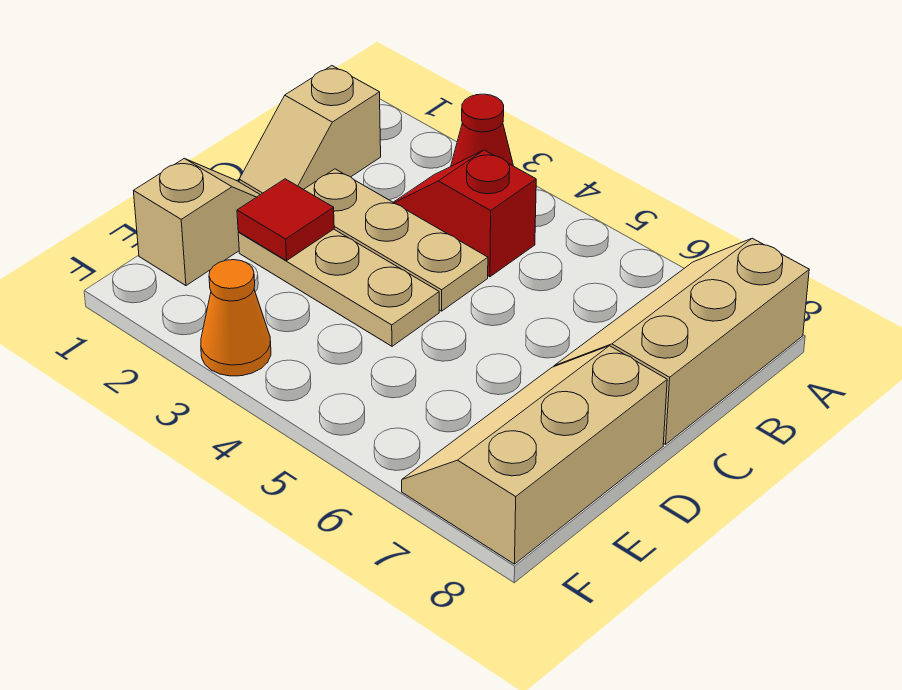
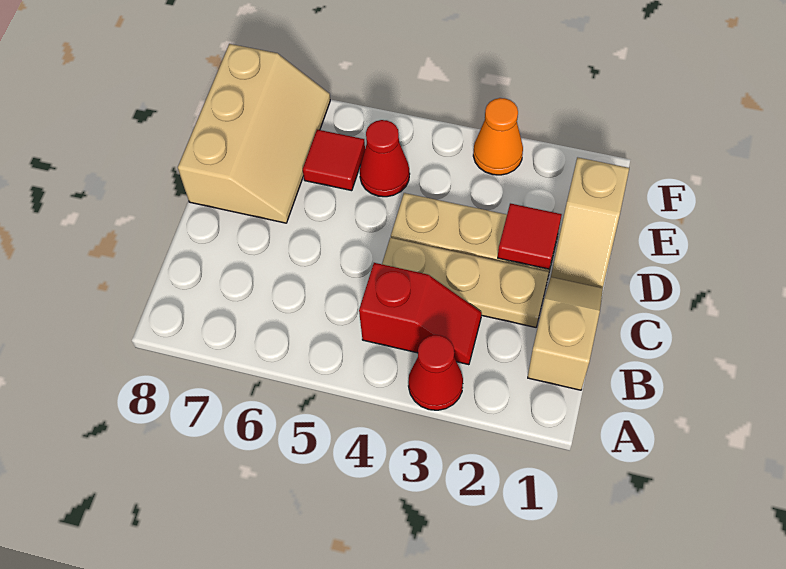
tan 2x3 slope [554,238,809,444] -> none
none -> red 1x1 cone [360,120,410,197]
none -> red 1x1 tile [303,130,365,191]

